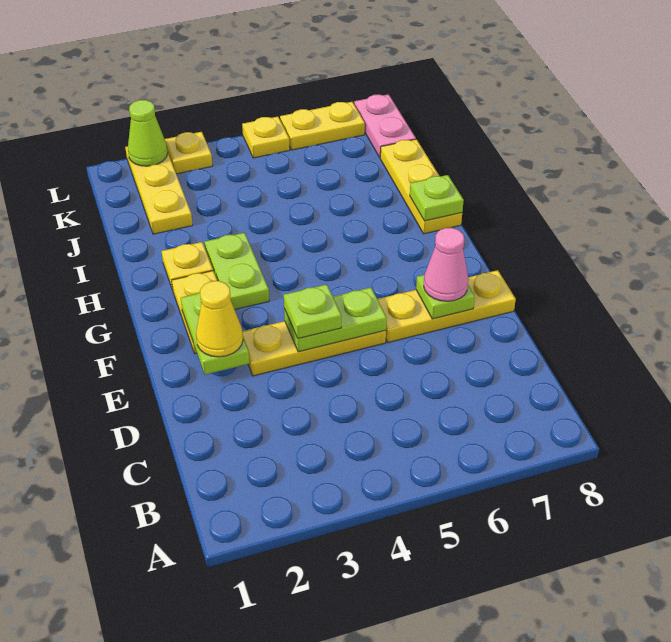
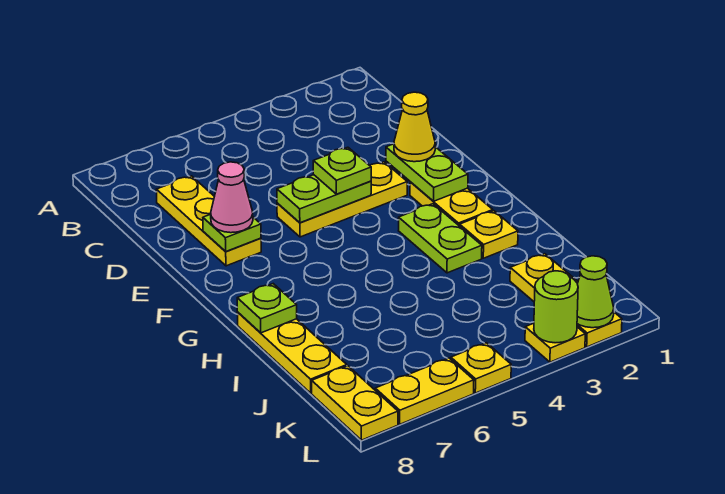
yellow 1x3 plate [378,270,516,342] -> yellow 1x3 plate turned to [156,176,261,266]
pink 1x2 plate [354,94,416,157] -> yellow 1x2 plate [312,366,398,440]
none -> lime 1x1 round brick [534,271,578,343]

